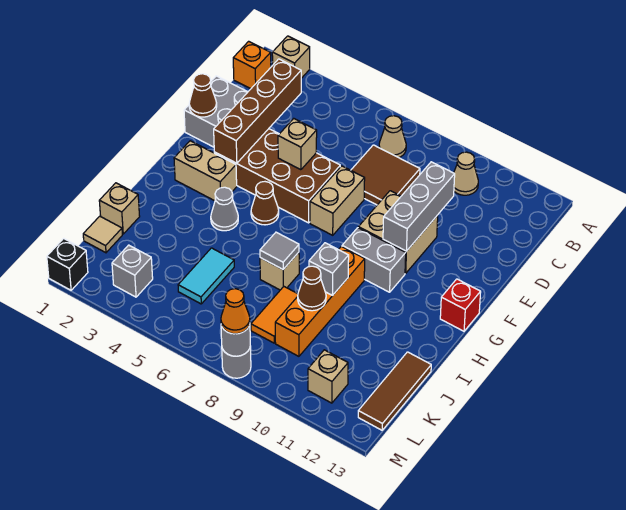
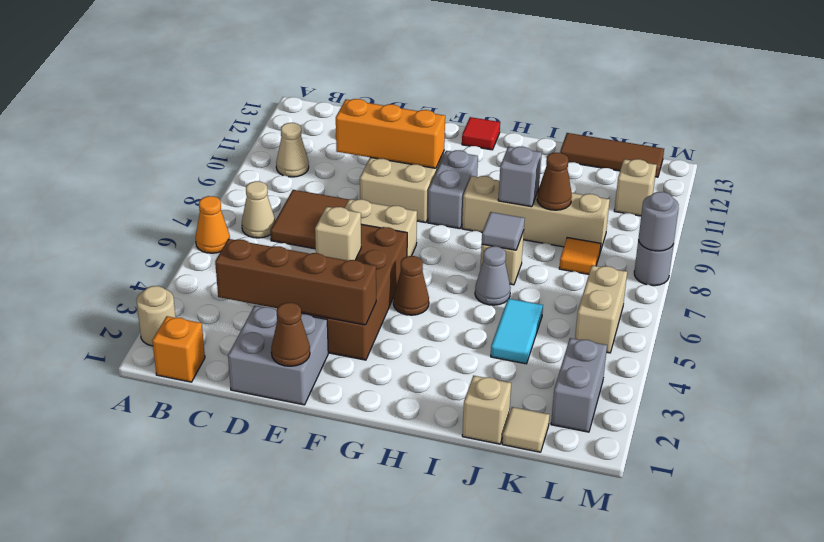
tan 1x1 brick [272,36,310,78] -> tan 1x1 round brick [136,286,176,346]
grey 1x3 brick [383,162,455,251] -> orange 1x3 brick [336,99,445,168]
tan 1x2 brick [174,141,237,201] -> tan 1x2 brick moved to [575,265,627,353]
red 1x1 brick [440,279,481,331] -> red 1x1 tile [462,117,500,150]
grey 1x1 cone [211,187,238,231] -> grey 1x1 cone moved to [475,246,510,305]
orange 1x4 brick [275,246,365,356] -> tan 1x4 brick [462,176,610,252]
cyan 1x2 tile [178,248,234,304] -> cyan 1x2 tile turned to [491,298,543,364]
orange 1x2 tile [251,287,298,343] -> orange 1x1 tile [559,238,601,274]
grey 1x1 brick [112,245,153,297] -> grey 1x2 brick [551,338,607,432]
black 1x1 brick [47,238,88,290] -> none
orange 1x1 cone [221,289,250,334] -> orange 1x1 cone moved to [195,196,230,253]

